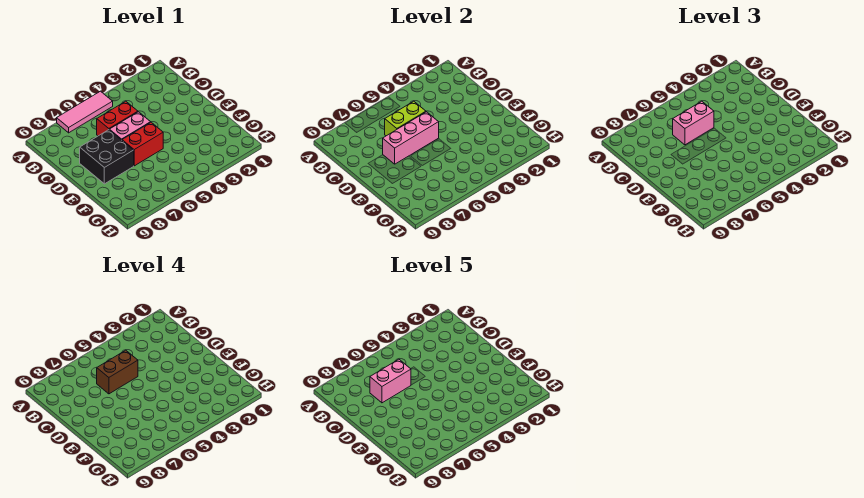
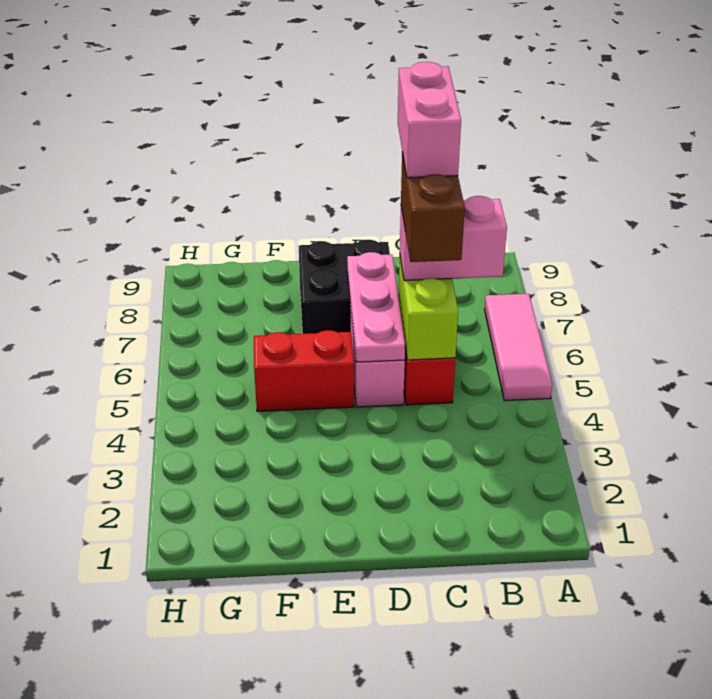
pink 1x2 brick [673,101,714,145] -> pink 1x2 brick turned to [400,196,507,280]
pink 1x3 brick [383,112,439,164] -> pink 1x3 plate [347,252,405,362]
red 1x2 brick [122,122,163,166] -> red 1x2 brick turned to [254,330,354,411]

